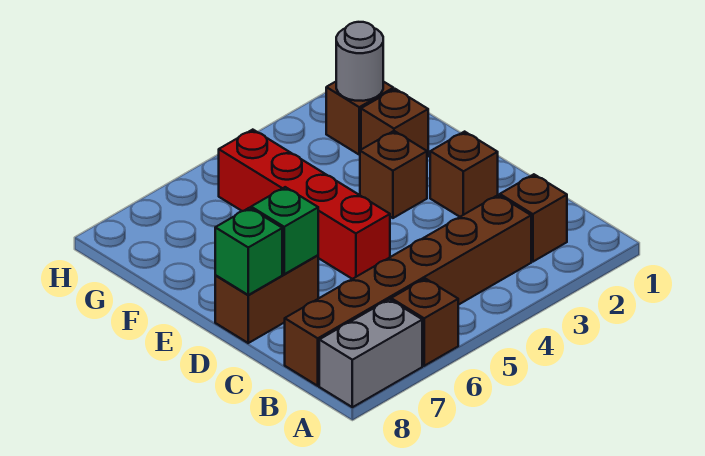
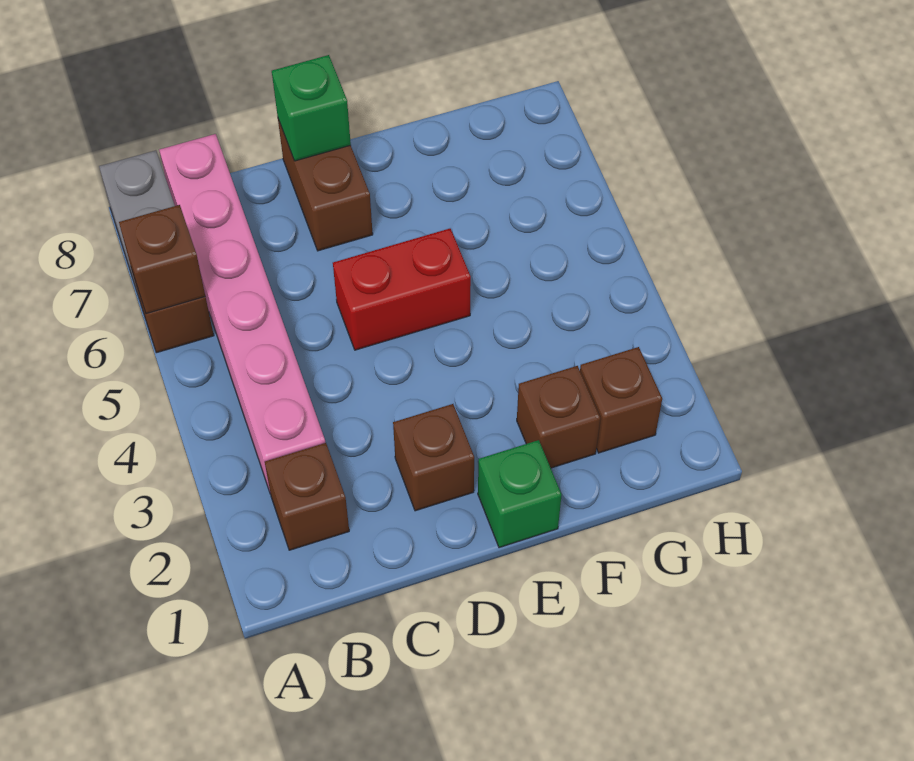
brown 1x6 brick [285,195,531,386] -> pink 1x6 brick [159,134,325,494]
red 1x4 brick [219,130,390,279] -> red 1x2 brick [333,229,471,350]
green 1x1 brick [251,187,318,274] -> green 1x1 brick moved to [478,440,561,548]
brown 1x1 brick [360,131,427,218] -> brown 1x1 brick moved to [119,205,205,314]
grey 1x1 round brick [336,22,383,101] -> none

